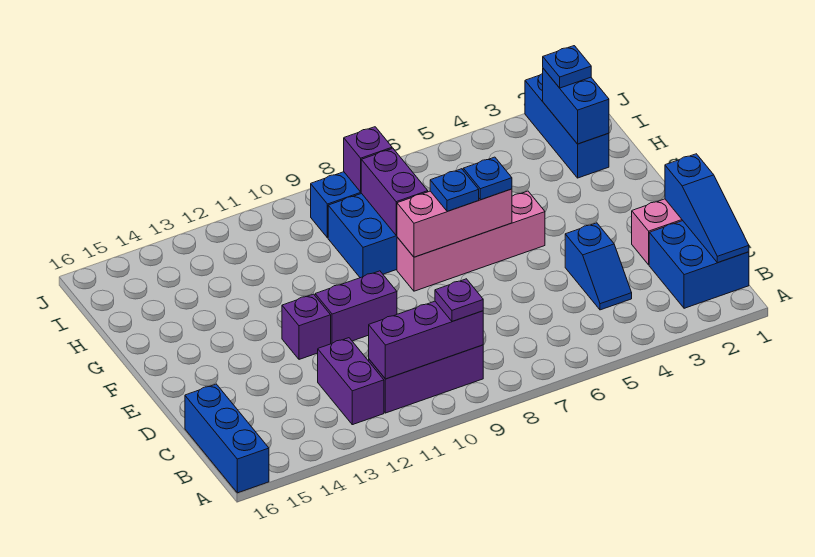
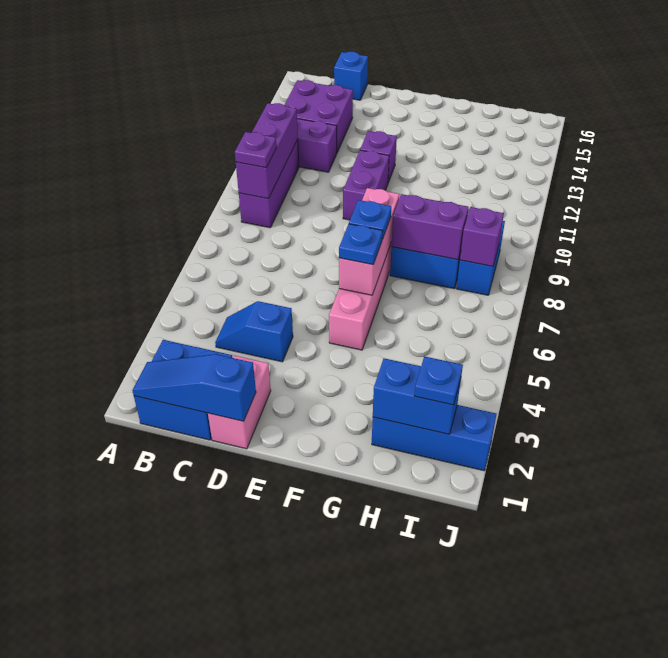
blue 1x3 brick [185,384,269,493] -> blue 1x1 brick [334,52,368,100]
none -> purple 2x2 brick [285,80,353,152]

